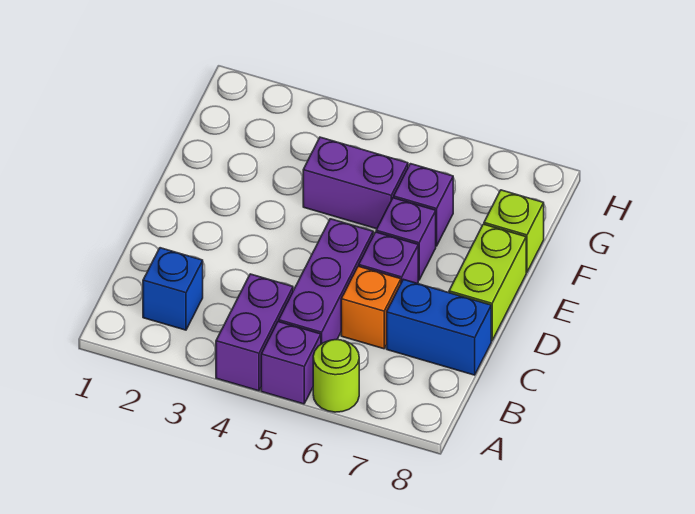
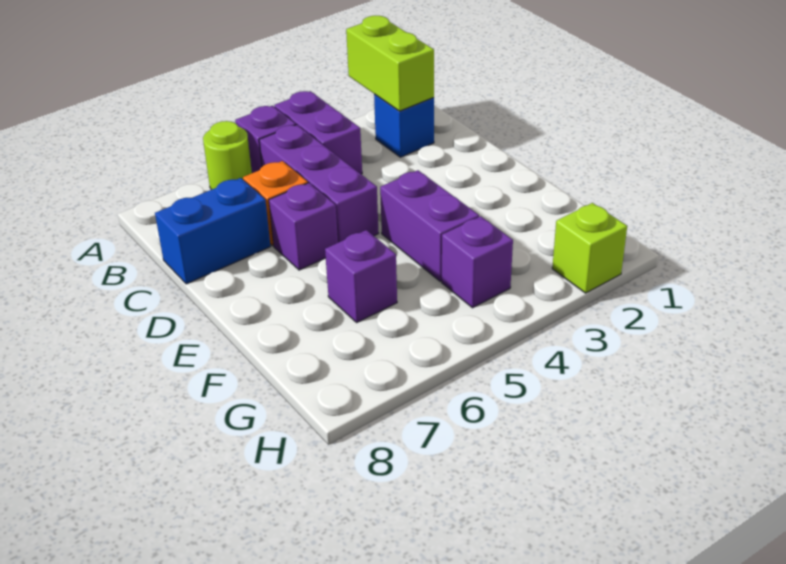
lime 1x2 brick [449,224,526,341] -> lime 1x2 brick moved to [346,16,434,111]
purple 1x1 brick [376,198,436,280] -> purple 1x1 brick moved to [442,216,513,308]
purple 1x2 brick [303,137,408,229] -> purple 1x2 brick turned to [380,170,479,281]
lime 1x1 brick [484,190,544,272] -> lime 1x1 brick moved to [552,203,627,293]

